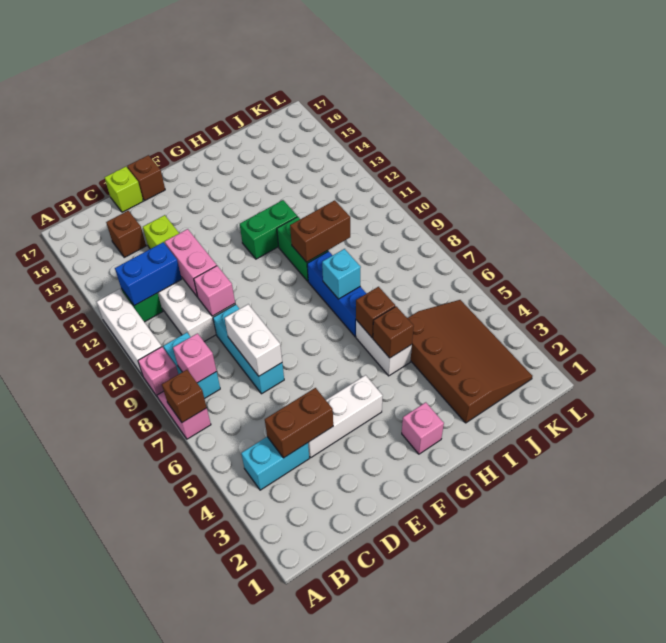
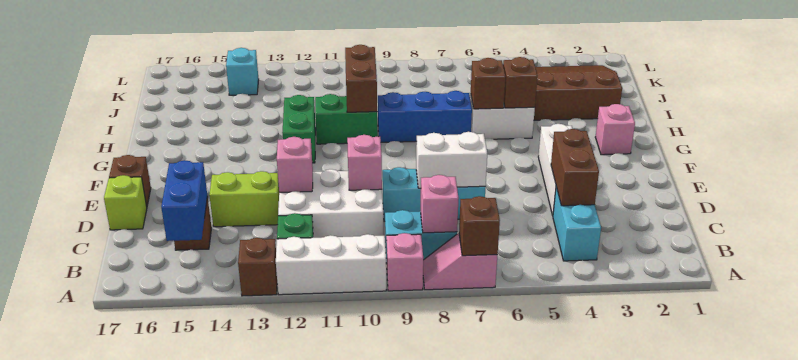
none -> brown 1x1 brick [238,238,277,296]
blue 1x2 brick [115,242,182,306] -> blue 1x2 brick moved to [161,160,207,241]
pink 1x2 brick [165,229,217,297] -> pink 1x1 brick [277,137,313,192]
cyan 1x1 brick [322,249,361,299] -> cyan 1x1 brick moved to [226,48,259,95]

